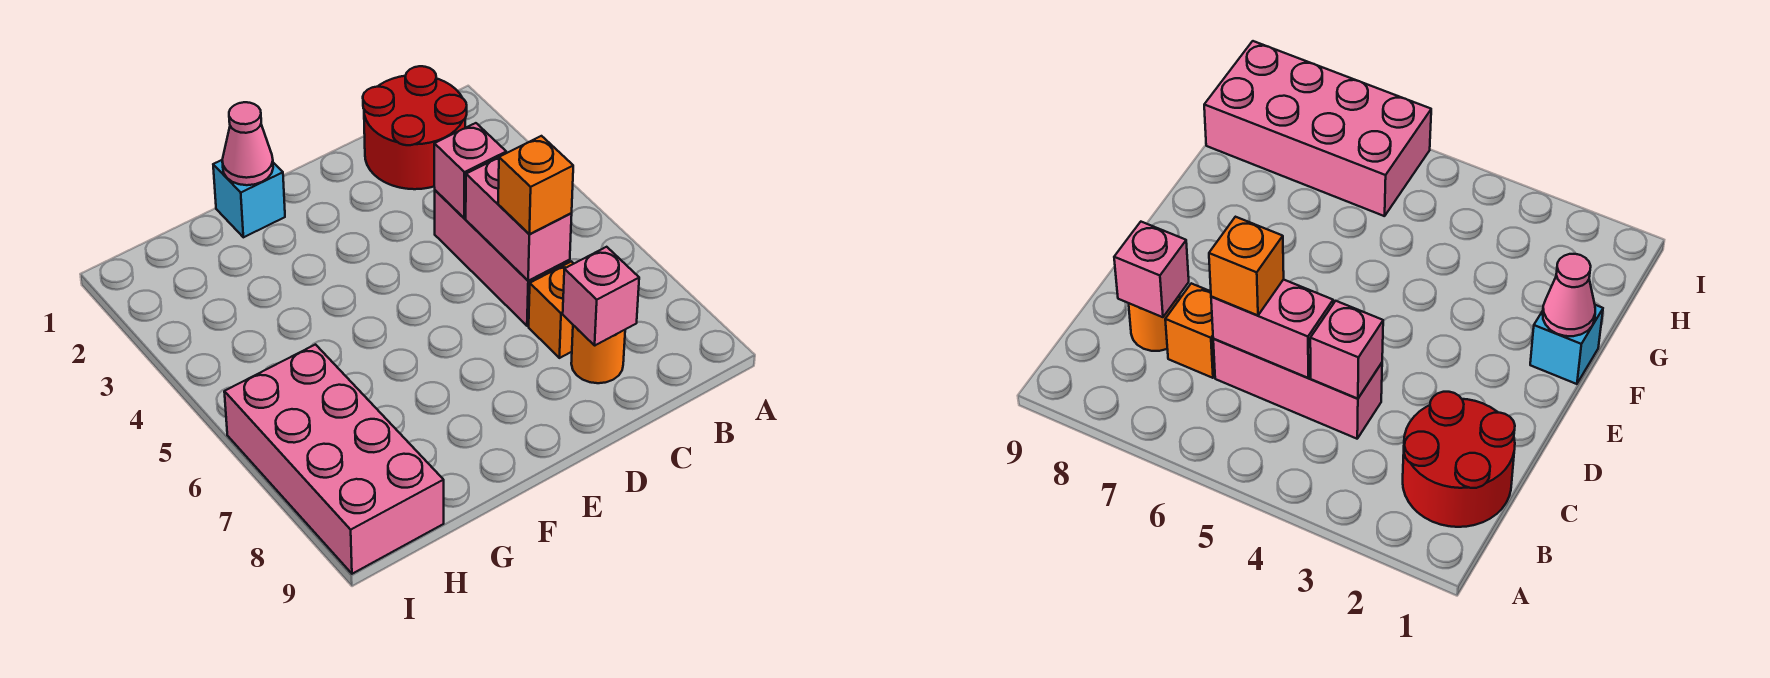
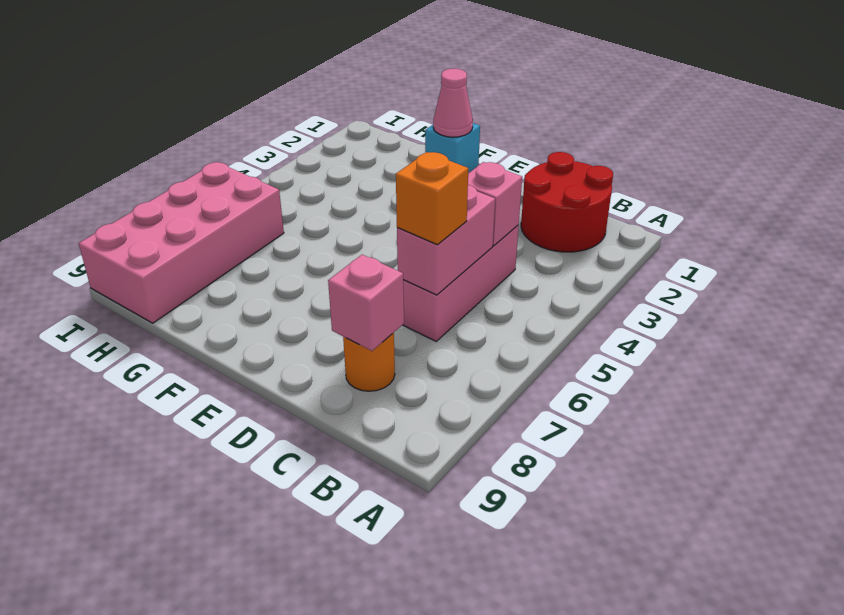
orange 1x1 brick [529,261,574,358] -> none

